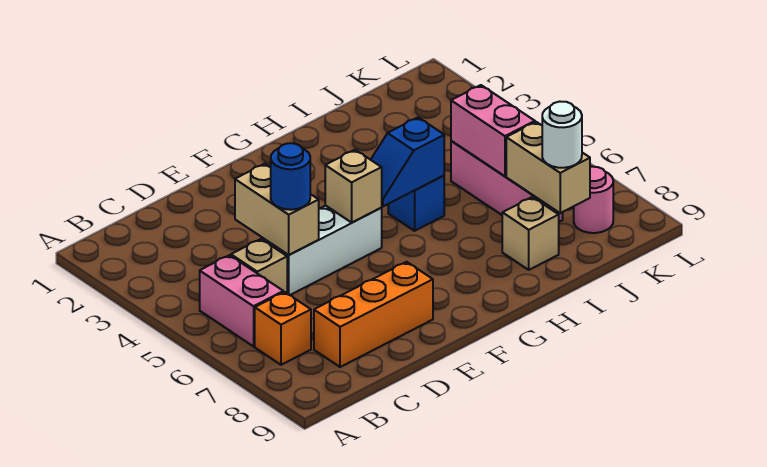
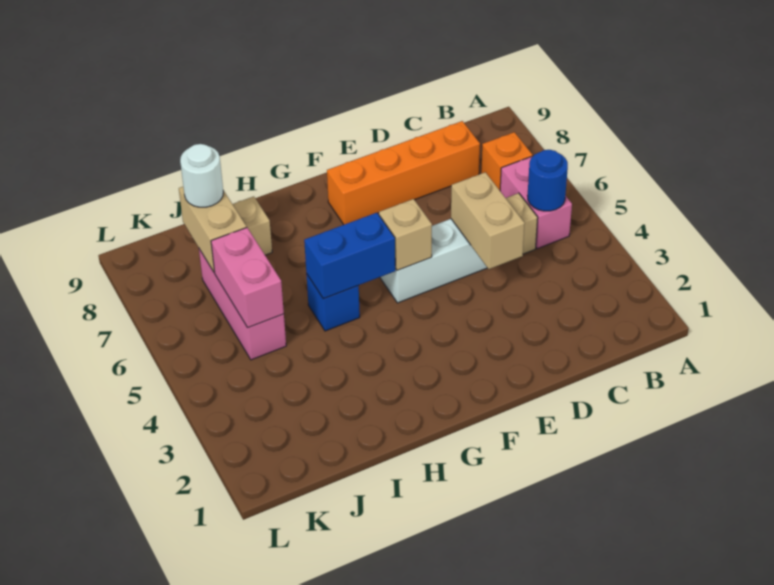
orange 1x3 brick [314,262,433,367] -> orange 1x4 brick [327,121,480,224]
blue 1x1 round brick [271,143,310,210] -> blue 1x1 round brick moved to [527,150,568,211]
blue 1x2 slope [371,117,444,206] -> blue 1x2 brick [304,213,395,299]
pink 1x1 round brick [574,167,613,233] -> none

